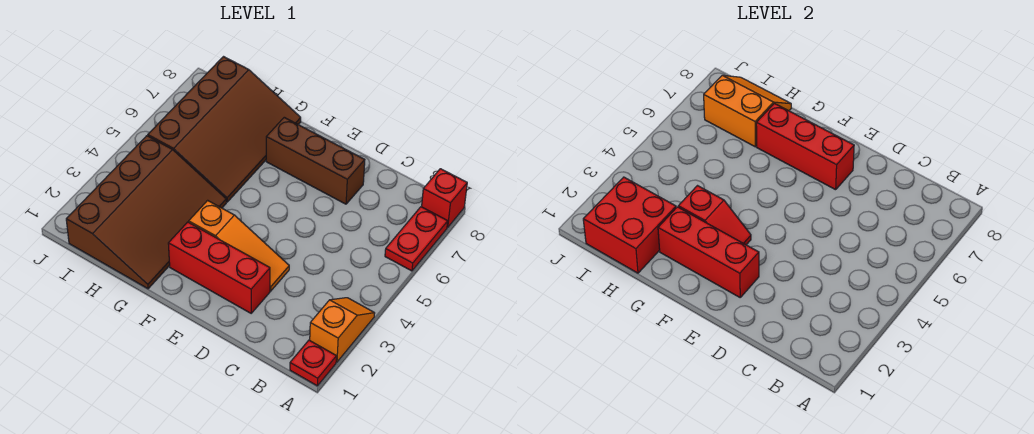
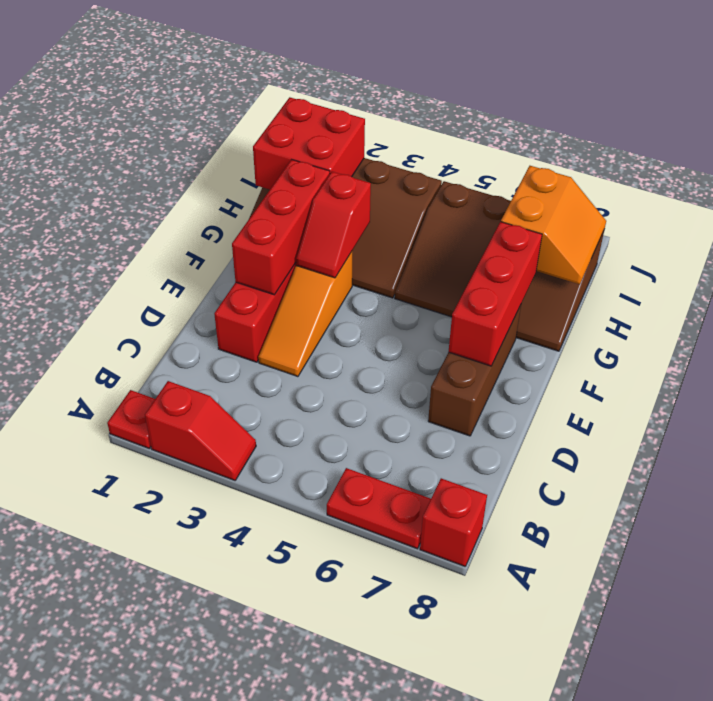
orange 1x2 slope [310,298,375,362] -> red 1x2 slope [145,381,256,480]

